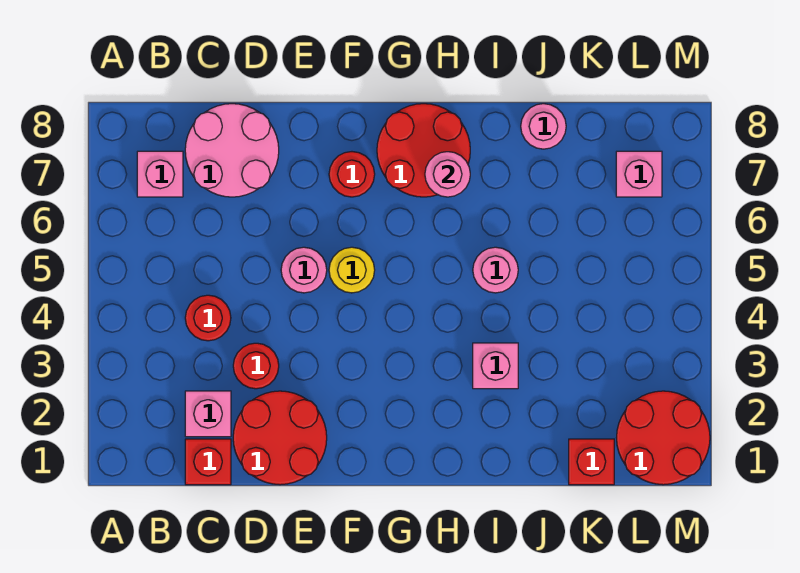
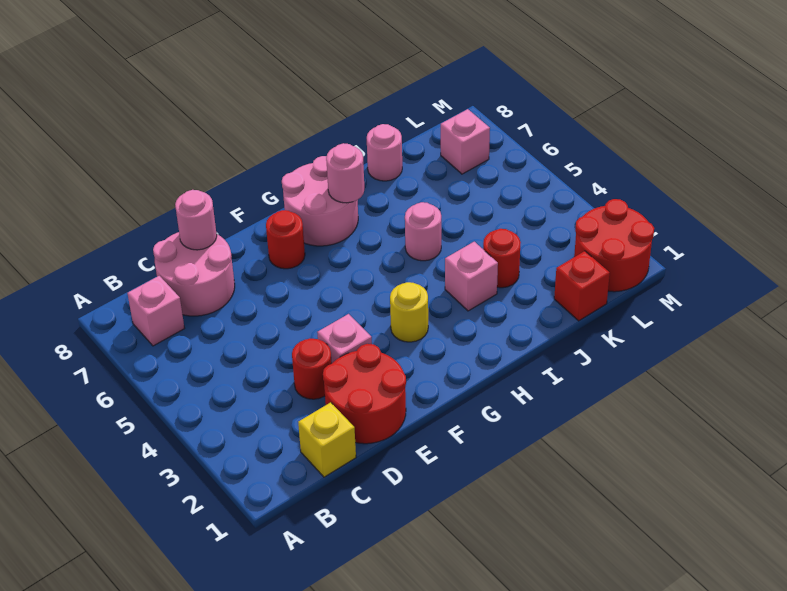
red 1x1 brick [185,439,231,485] -> yellow 1x1 brick [298,402,356,477]
pink 1x1 brick [185,391,231,437] -> pink 1x1 brick moved to [317,314,372,363]
red 1x1 round brick [185,295,231,341] -> red 1x1 round brick moved to [483,229,521,288]
pink 1x1 round brick [281,247,327,293] -> pink 1x1 round brick moved to [175,190,217,250]
yellow 1x1 round brick [329,247,375,293] -> yellow 1x1 round brick moved to [390,282,428,342]
red 2x2 round brick [377,104,470,197] -> pink 2x2 round brick [282,156,358,246]

